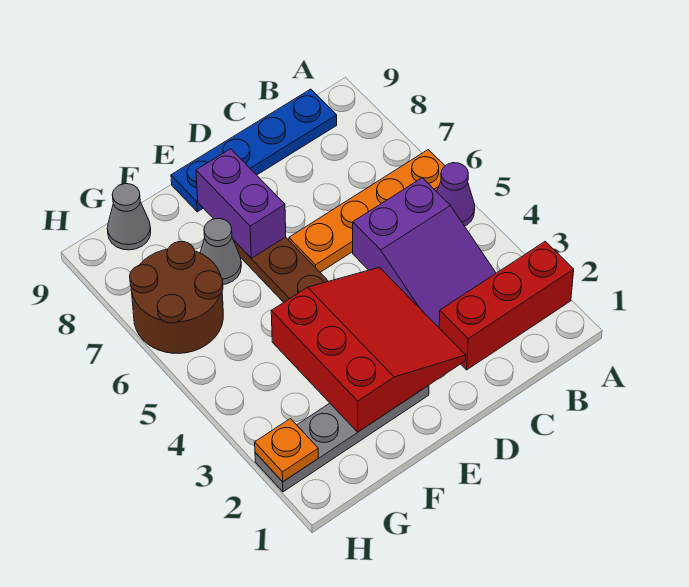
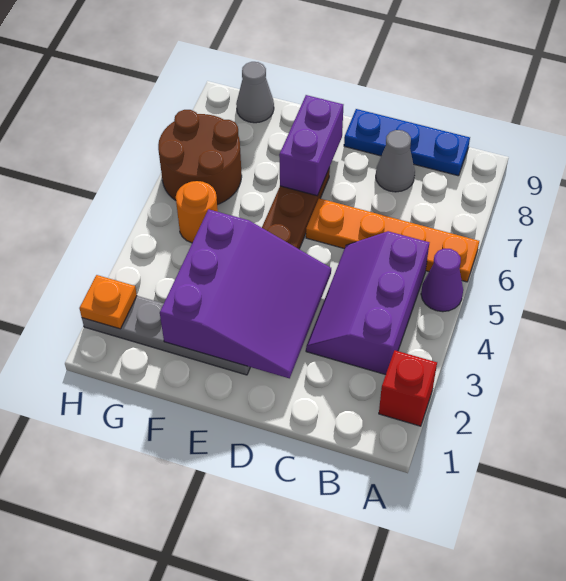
red 1x3 brick [439,241,574,370] -> red 1x1 brick [379,350,437,426]
purple 2x3 slope [353,178,496,327] -> purple 2x3 slope turned to [306,231,429,375]
blue 1x4 plate [171,89,337,212] -> blue 1x3 plate [344,109,470,176]
red 3x3 slope [271,267,466,432] -> purple 3x3 slope [160,209,331,378]
grey 1x1 cone [200,219,241,284] -> grey 1x1 cone moved to [376,130,415,192]
none -> orange 1x1 round brick [176,181,218,243]

